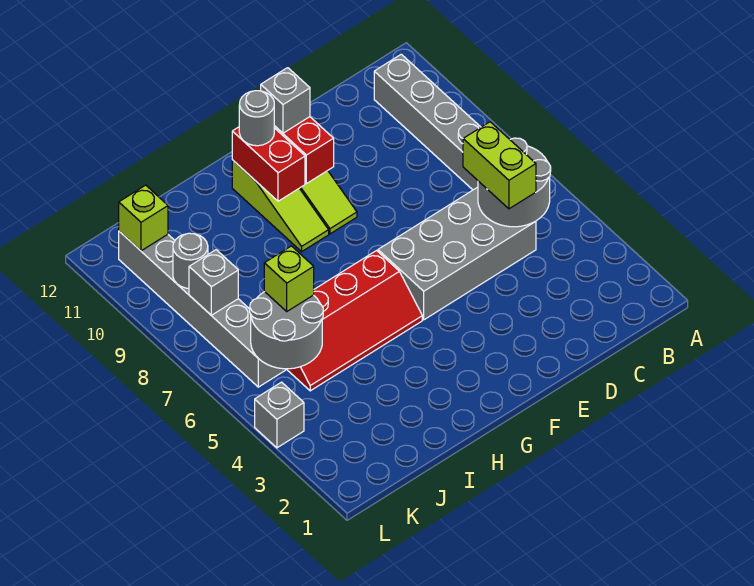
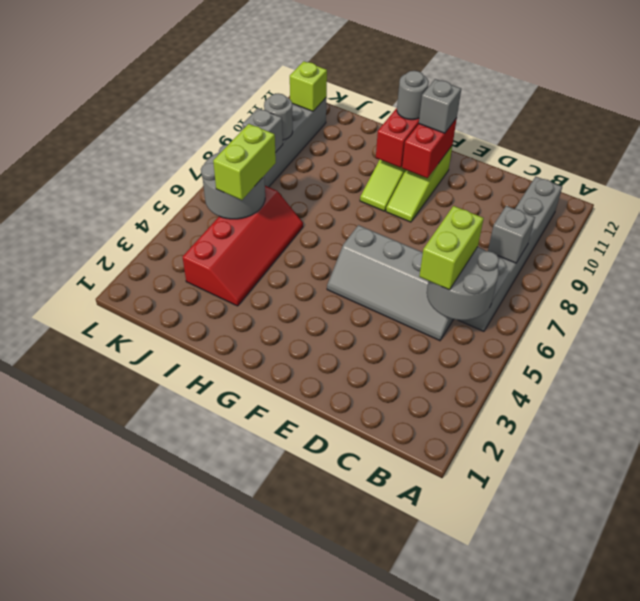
grey 2x4 brick [378,187,536,320] -> grey 2x4 slope [327,225,454,341]
red 2x4 slope [287,251,422,391] -> red 2x4 slope turned to [183,186,303,306]
lime 1x1 brick [264,246,314,311] -> lime 1x2 brick [213,124,276,200]
grey 1x1 brick [255,382,304,448] -> grey 1x1 brick moved to [488,206,535,263]

